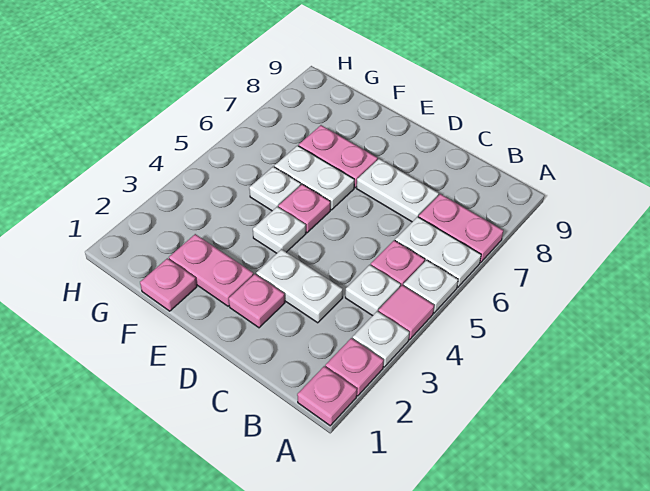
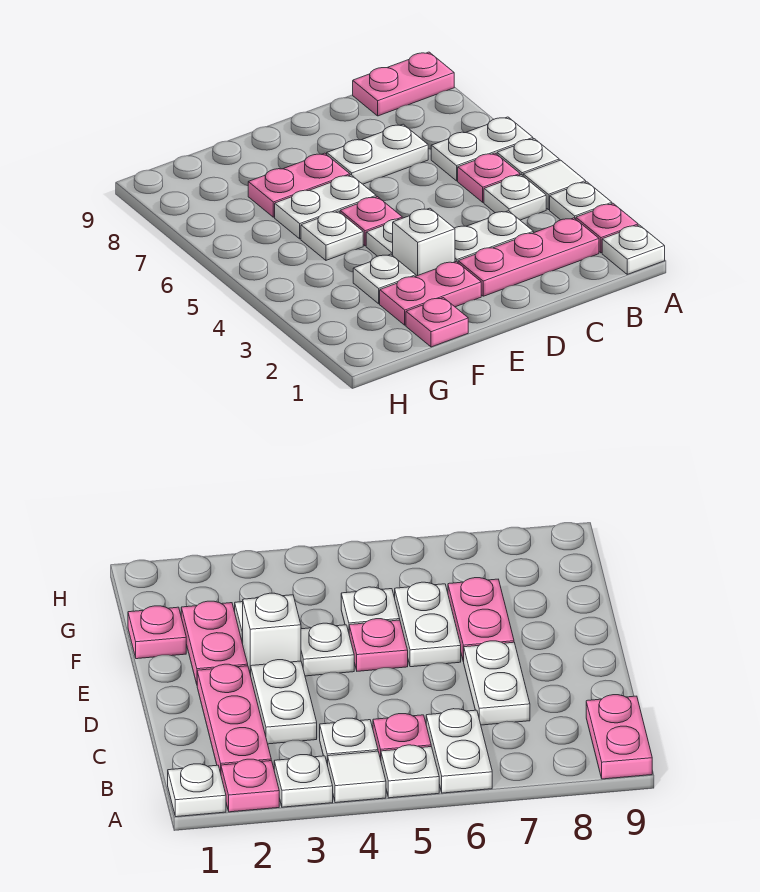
pink 1x1 plate [297,366,357,426] -> white 1x1 plate [602,225,665,274]
pink 1x1 tile [378,285,434,340] -> white 1x1 tile [523,160,586,210]
pink 1x2 plate [419,194,503,263] -> pink 1x2 plate moved to [353,52,454,116]
pink 1x1 plate [229,274,285,328] -> pink 1x3 plate [458,218,599,296]
none -> white 1x1 brick [393,208,455,276]
none -> white 1x1 plate [353,254,416,304]

